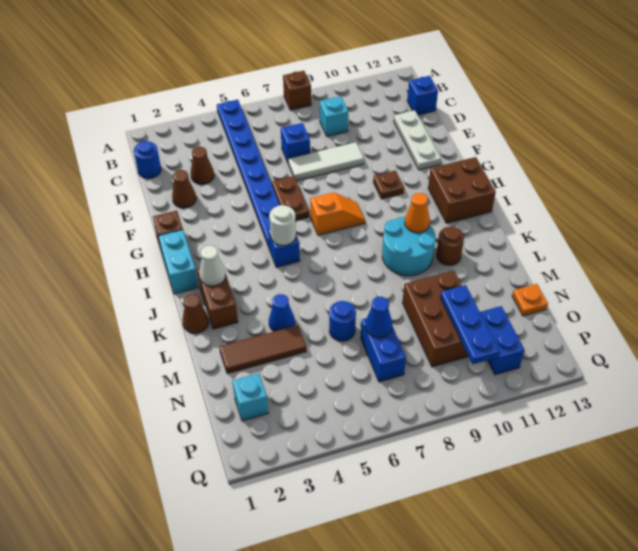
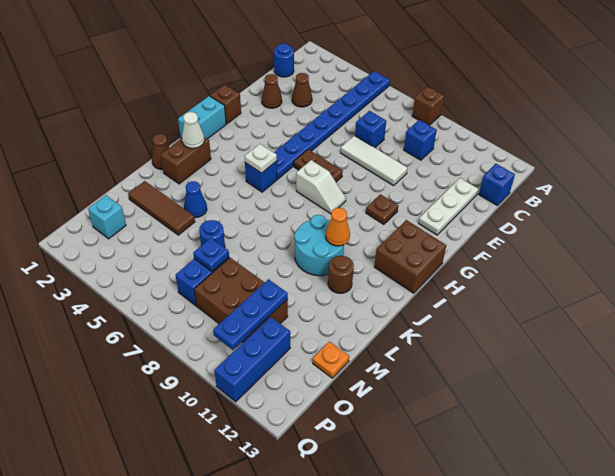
cyan 1x1 brick [320,96,348,137] -> blue 1x1 brick [404,120,437,160]
brown 1x2 plate [272,176,309,221] -> brown 1x2 plate turned to [294,149,343,182]
orange 1x2 slope [310,192,365,235] -> white 1x2 slope [296,160,346,214]
white 1x1 round brick [269,205,296,245] -> white 1x1 plate [244,144,277,173]
brown 2x3 brick [402,271,469,367] -> brown 2x3 brick turned to [194,258,288,342]
blue 1x1 cone [365,297,392,338] -> blue 1x1 plate [193,238,229,271]
blue 1x2 brick [480,306,525,375] -> blue 1x3 brick [214,317,290,402]

